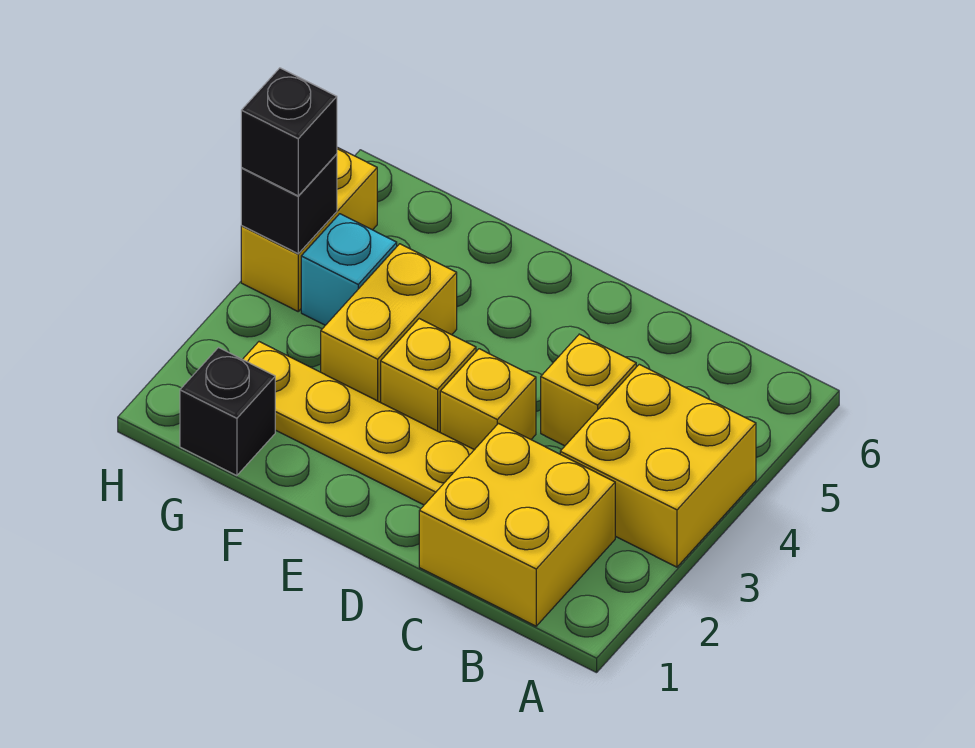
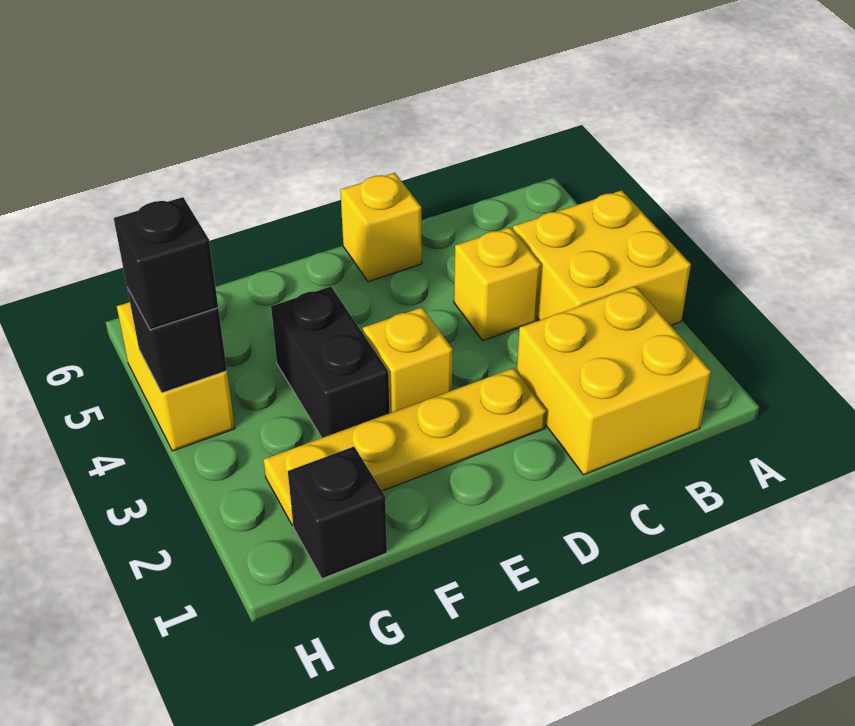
yellow 1x1 brick [440,349,536,450] -> yellow 1x1 brick moved to [340,173,422,282]
yellow 1x2 brick [321,244,457,402] -> black 1x2 brick [271,286,390,438]
cyan 1x1 brick [301,214,397,325] -> none

